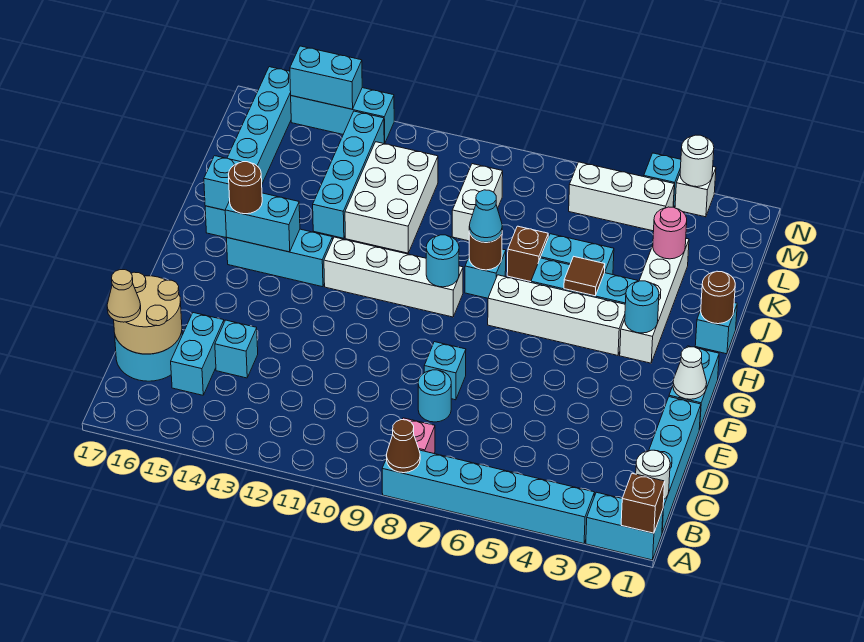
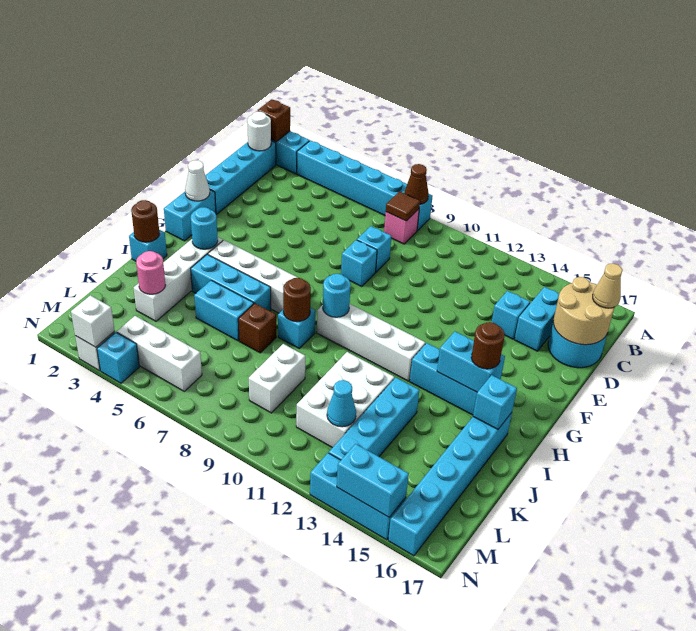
cyan 1x1 round brick [418,370,451,422] -> cyan 1x1 brick [357,226,392,272]
brown 1x1 tile [564,257,605,296] -> brown 1x1 tile moved to [386,191,420,221]
cyan 1x1 cone [469,190,502,242] -> cyan 1x1 cone moved to [327,380,356,427]
white 1x1 round brick [680,135,714,187] -> white 1x1 brick [71,295,115,347]

